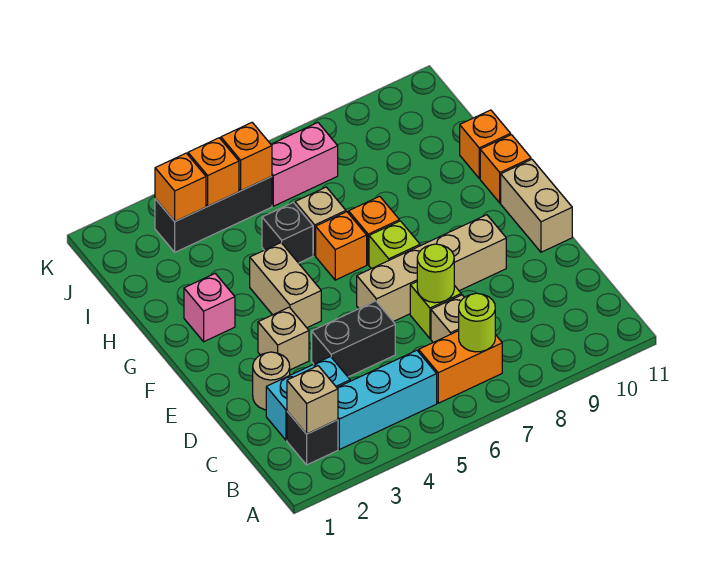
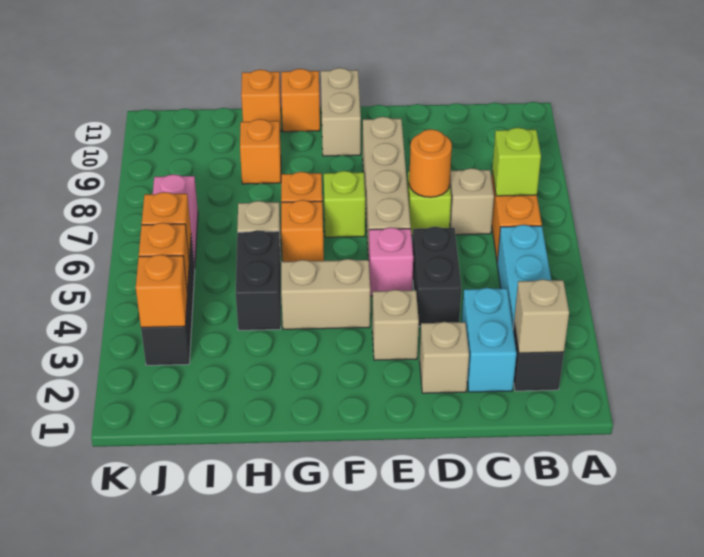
lime 1x1 round brick [459,293,495,352] -> lime 1x1 brick [492,128,541,196]
tan 1x1 round brick [253,352,290,410] -> tan 1x1 brick [420,322,469,393]
lime 1x1 round brick [417,244,454,303] -> orange 1x1 round brick [409,129,452,197]
tan 1x2 brick [501,159,572,252] -> tan 1x2 brick turned to [321,68,361,156]
pink 1x1 brick [184,274,235,342] -> pink 1x1 brick moved to [369,227,413,296]
black 1x1 brick [262,202,313,263] -> black 1x2 brick [236,230,281,330]
none -> orange 1x1 brick [240,119,281,184]

